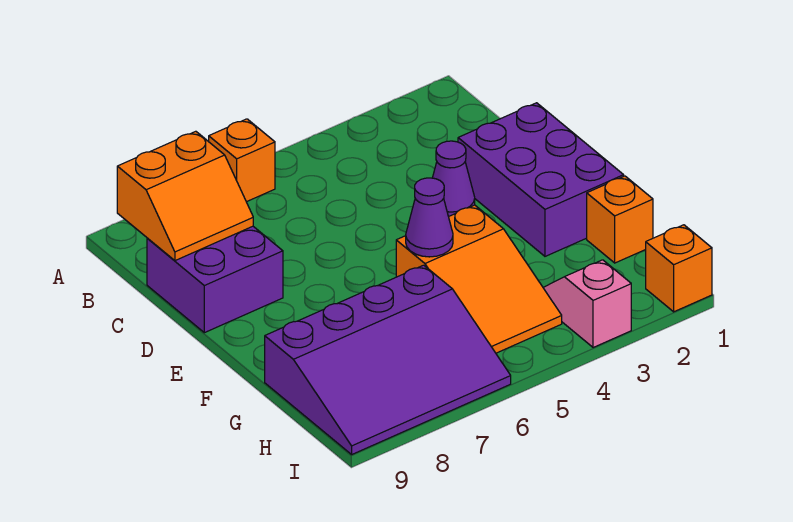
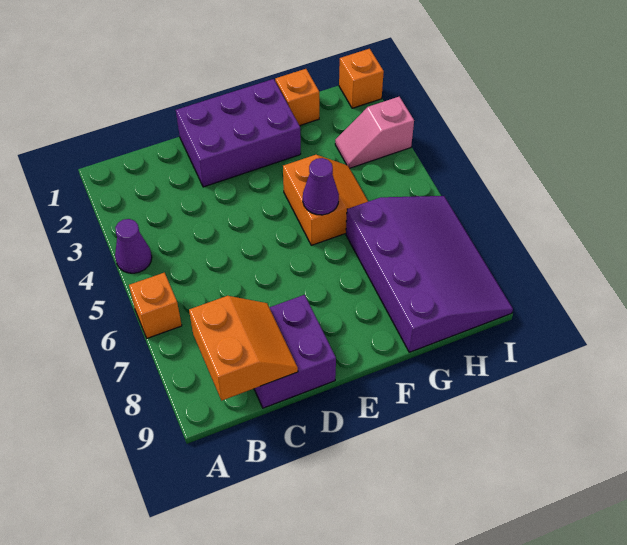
purple 1x1 cone [433,141,475,217] -> purple 1x1 cone moved to [115,219,152,273]
orange 2x3 slope [396,205,562,353] -> orange 2x2 slope [283,155,368,245]

